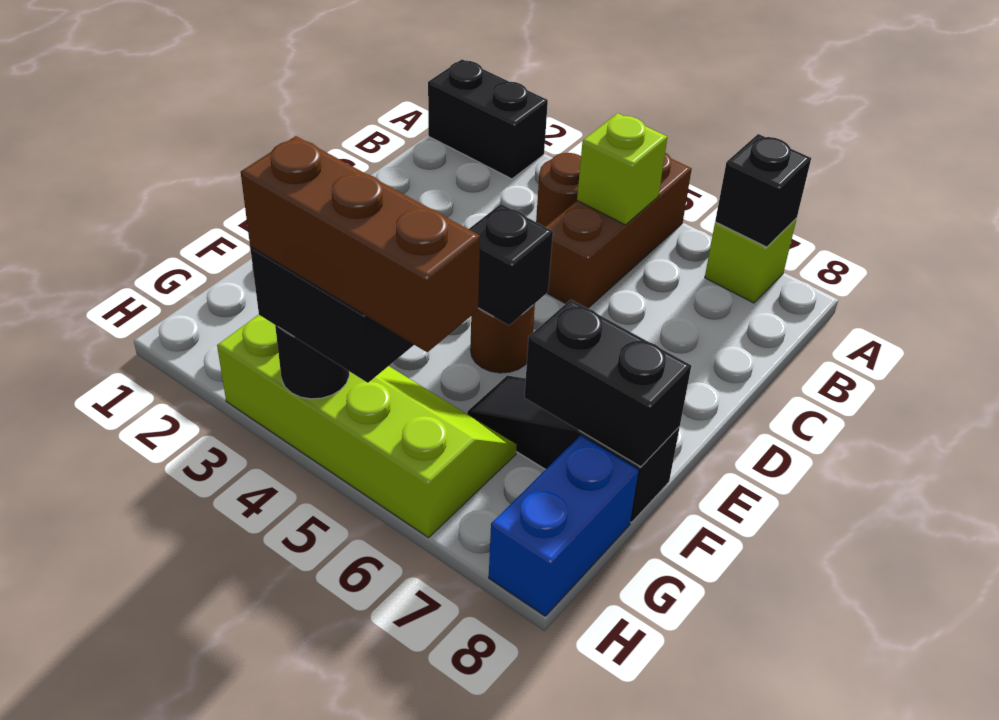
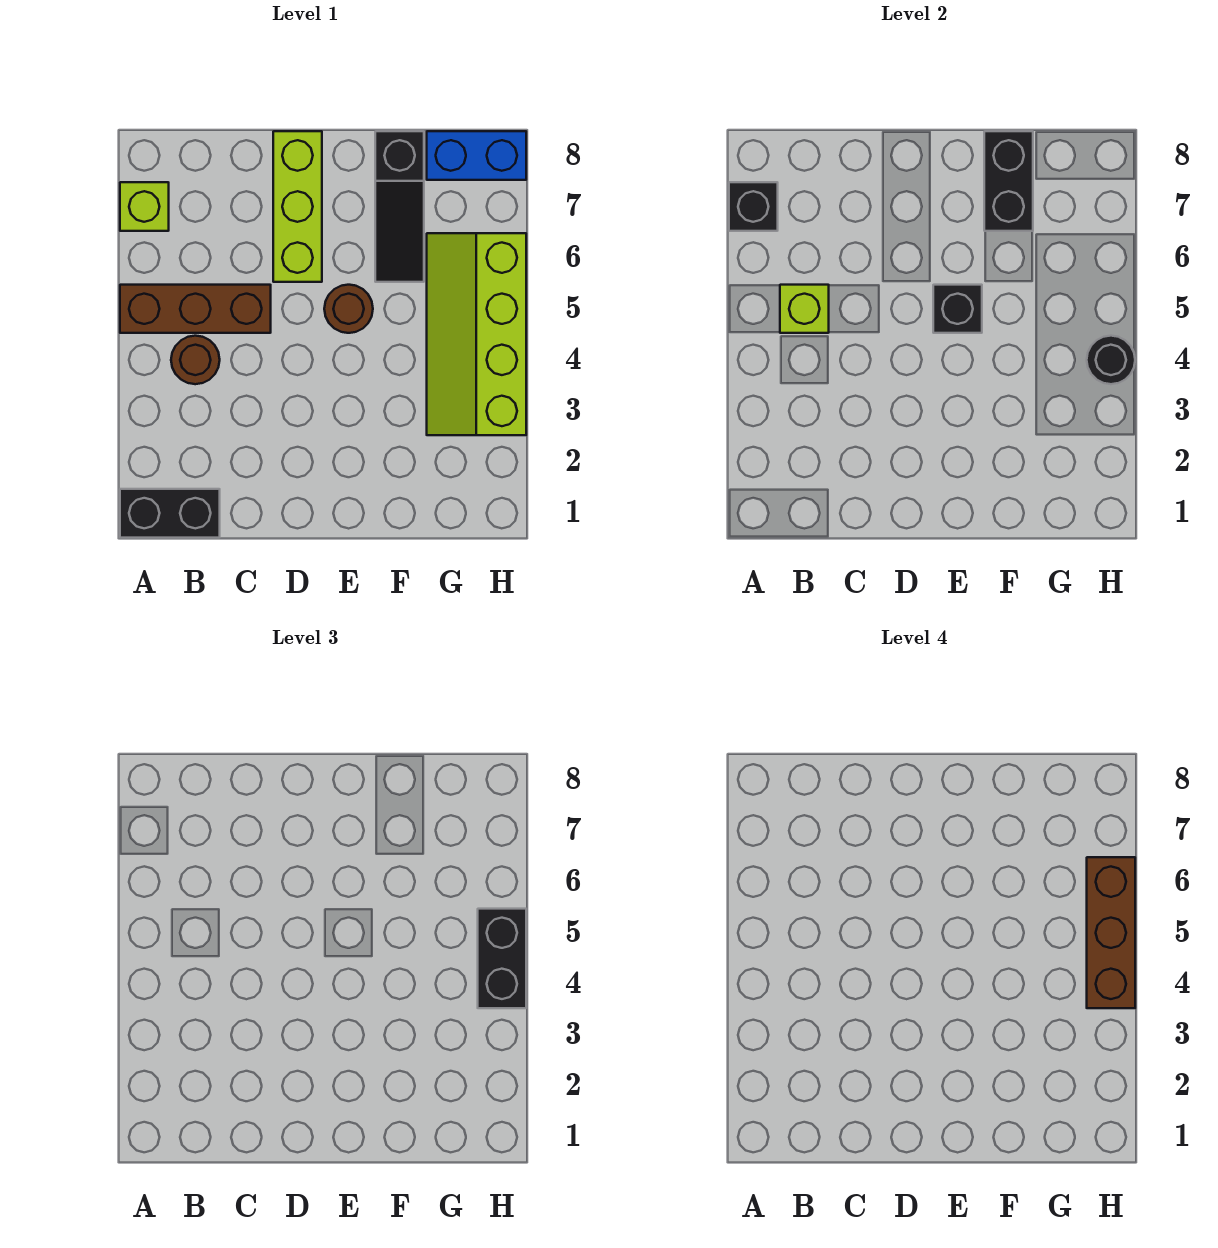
black 1x2 brick [428,59,548,179] -> black 1x2 brick turned to [120,489,220,538]
none -> lime 1x3 brick [273,131,322,282]

